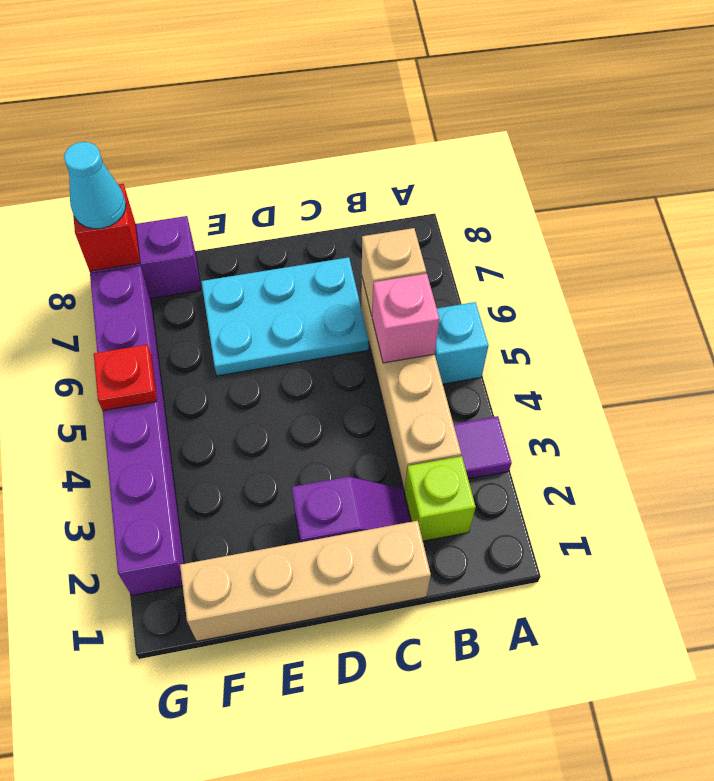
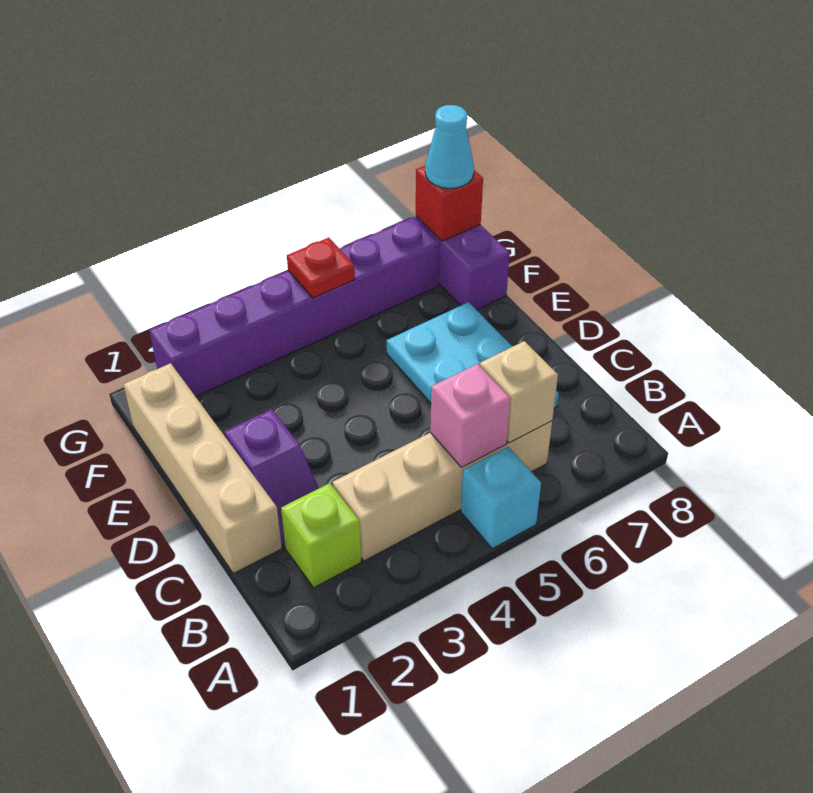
purple 1x1 tile [454,416,512,479] -> none

